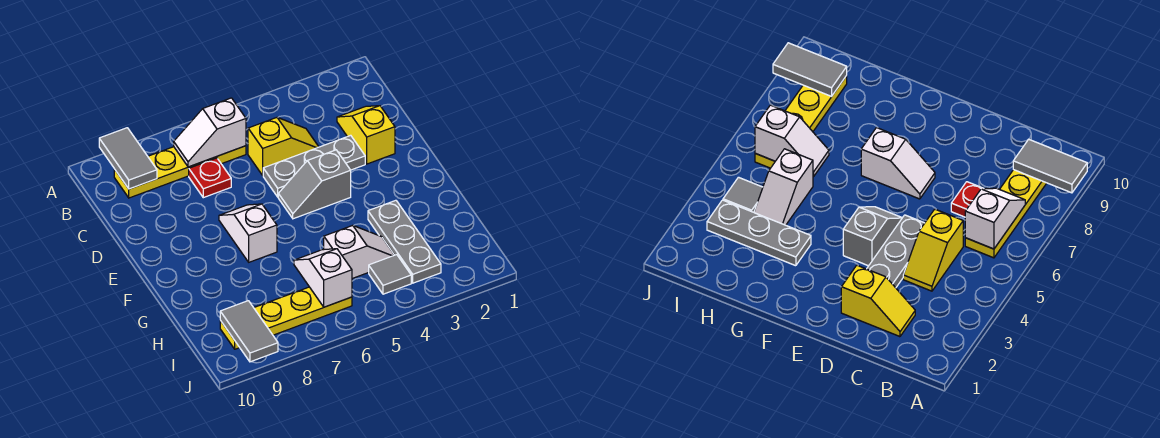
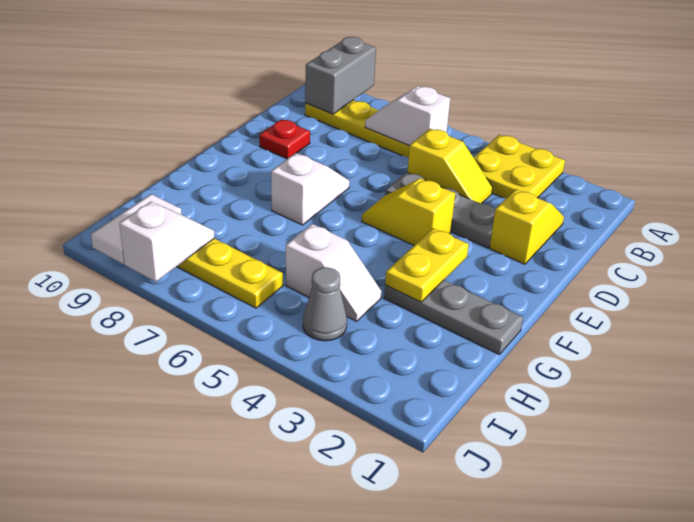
none -> yellow 2x2 plate [473,135,565,198]
grey 1x2 tile [99,128,157,189] -> grey 1x2 brick [305,37,376,114]
red 1x1 plate [189,158,231,198] -> red 1x1 plate moved to [259,119,310,159]
grey 1x2 slope [278,150,351,219] -> yellow 1x2 slope [362,178,455,245]
none -> yellow 1x2 plate [385,228,469,302]
grey 1x3 plate [368,200,441,283] -> grey 1x3 plate turned to [384,280,523,355]
white 1x2 slope [294,249,352,307] -> white 1x2 slope moved to [119,202,215,282]
grey 1x1 tile [369,255,411,294] -> grey 1x1 cone [303,267,347,341]
grey 1x2 tile [220,301,278,362] -> white 1x2 tile [91,194,181,264]

